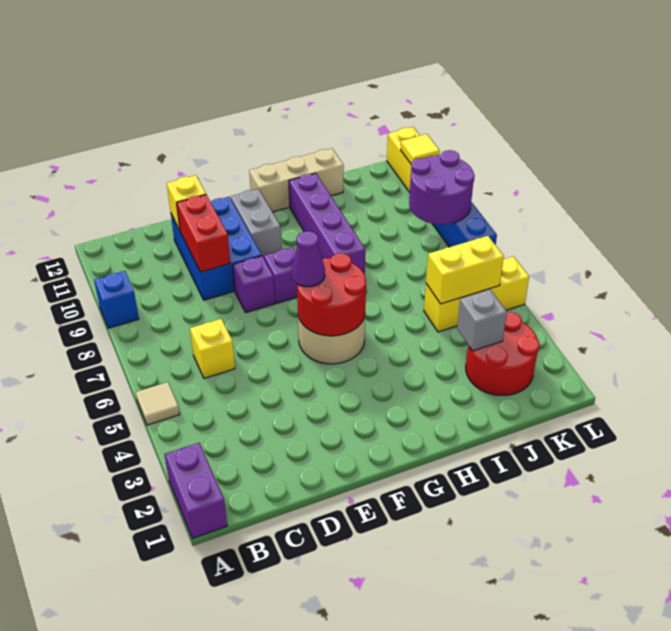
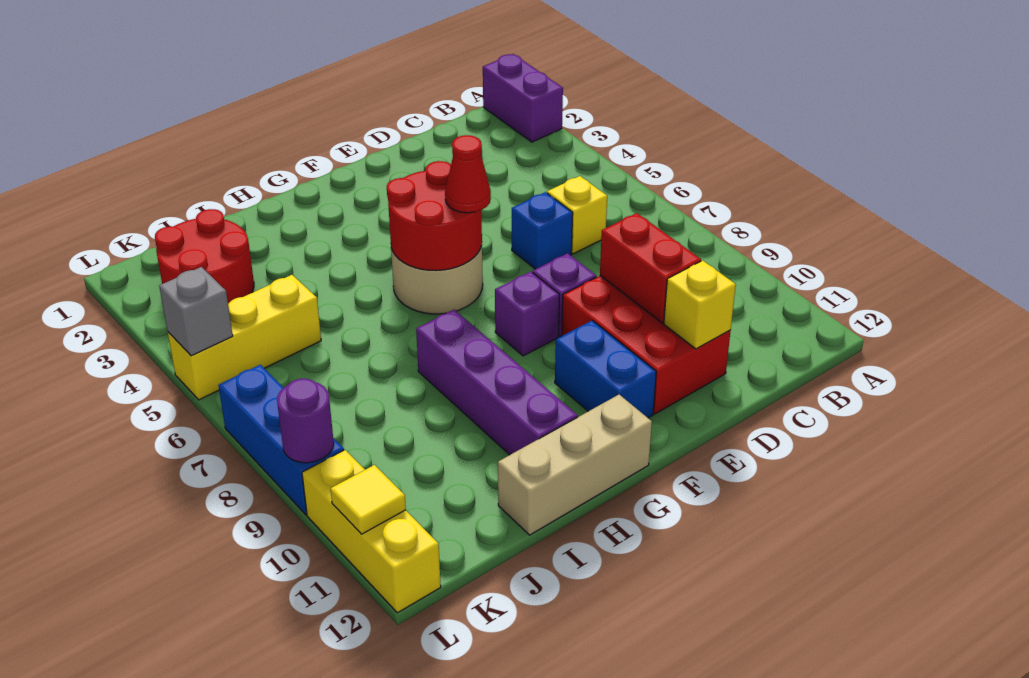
tan 1x1 tile [136,382,180,425] -> none
blue 1x1 brick [94,271,139,328] -> blue 1x1 brick moved to [512,192,573,269]
blue 2x3 brick [171,197,262,300] -> red 2x3 brick [562,276,731,414]
purple 1x1 cone [291,231,325,287] -> red 1x1 cone [445,135,491,213]
grey 1x2 brick [231,189,282,258] -> blue 1x2 brick [555,321,656,418]
grey 1x1 brick [457,290,507,351] -> grey 1x1 brick moved to [159,267,233,356]
yellow 1x2 brick [426,236,504,304] -> none
purple 2x2 round brick [409,150,475,225] -> purple 1x1 round brick [277,379,334,463]

